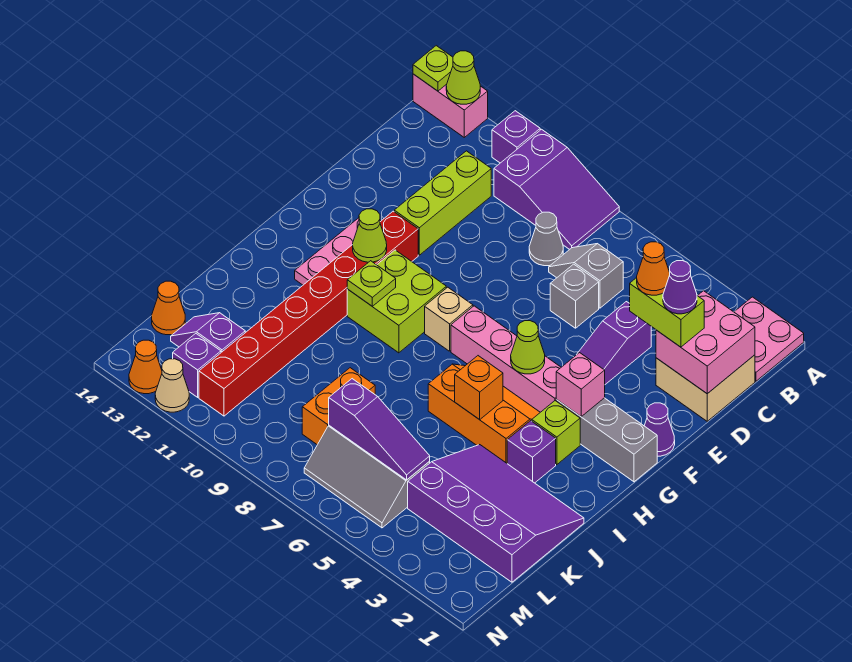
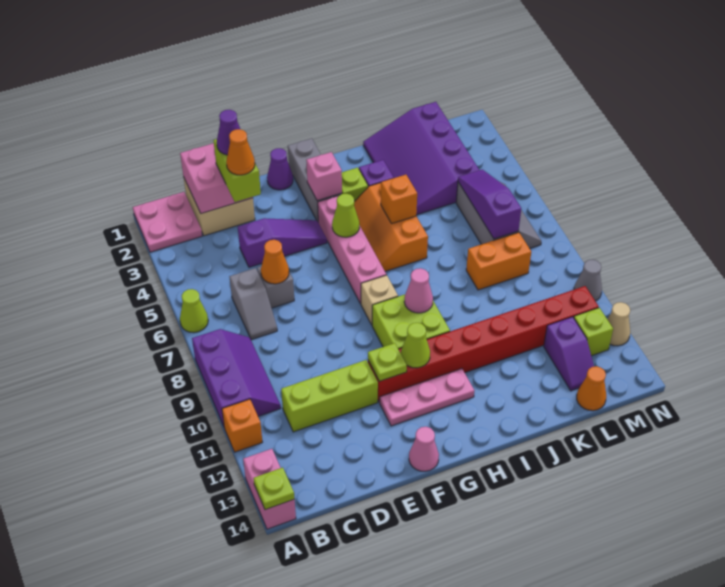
purple 2x3 slope [494,129,619,249] -> purple 2x3 slope turned to [192,329,281,426]
purple 1x1 brick [492,111,540,163] -> orange 1x1 brick [222,399,262,452]
lime 1x1 cone [446,51,480,104] -> lime 1x1 cone moved to [180,289,208,333]
grey 1x1 cone [529,212,563,266] -> grey 1x1 cone moved to [574,259,602,301]
none -> pink 1x1 cone [409,427,439,471]
none -> pink 1x1 cone [404,268,433,313]
lime 1x1 plate [347,261,396,307] -> lime 1x1 plate moved to [368,343,407,381]
purple 1x1 brick [173,334,221,397] -> lime 1x1 brick [574,308,613,356]
orange 1x1 cone [129,340,162,394] -> orange 1x1 cone moved to [261,240,289,284]

